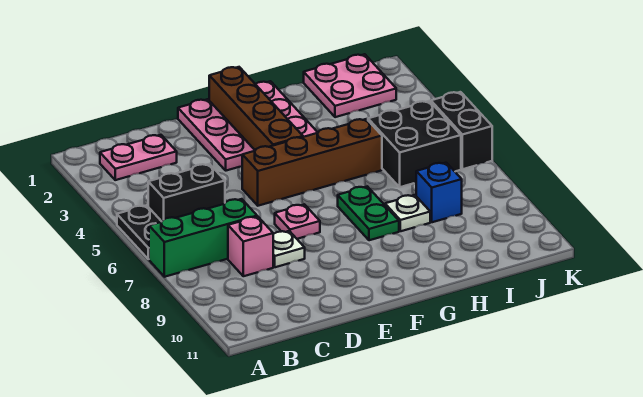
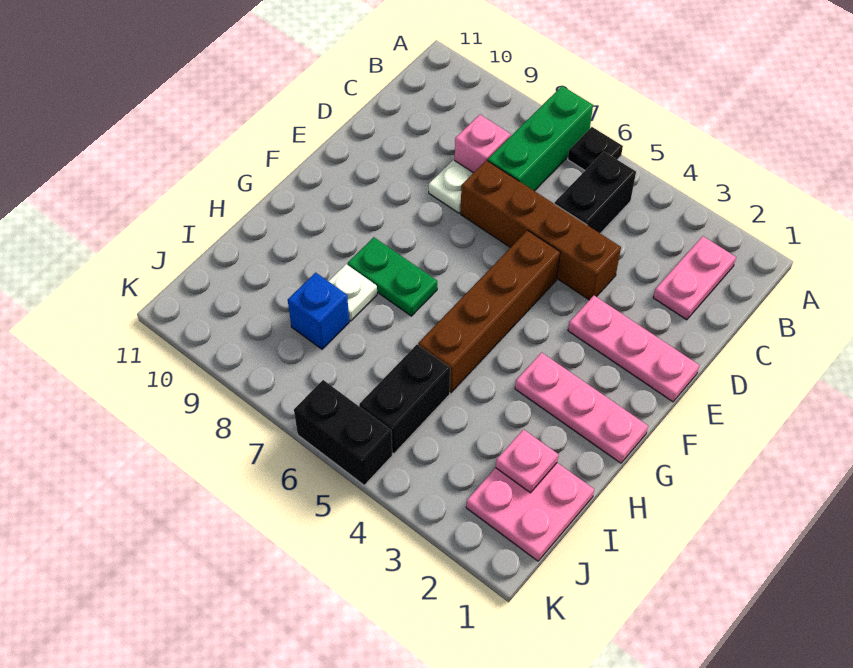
black 1x2 plate [117,205,162,259] -> black 1x1 plate [568,127,623,170]
pink 1x1 plate [275,204,320,239] -> pink 1x1 plate moved to [496,429,558,493]
brown 1x4 brick [209,67,303,150] -> brown 1x4 brick moved to [461,160,621,300]
black 2x2 brick [368,101,461,187] -> black 1x2 brick [359,345,450,454]

